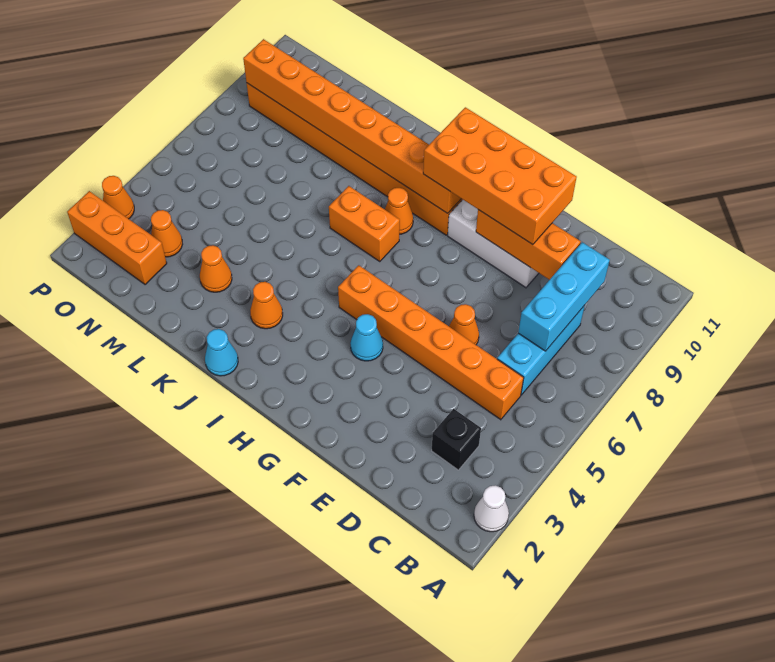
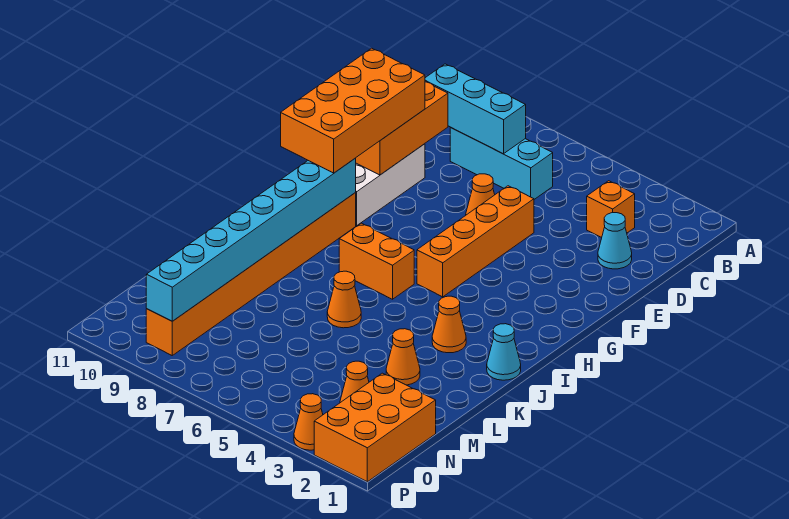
white 1x1 cone [474,485,509,532] -> none
black 1x1 brick [432,409,481,470] -> orange 1x1 brick [587,181,635,238]
orange 1x6 brick [338,265,524,420] -> orange 1x4 brick [417,186,534,297]
cyan 1x1 cone [350,314,383,361] -> cyan 1x1 cone moved to [598,213,632,269]
orange 1x8 brick [243,39,461,213] -> cyan 1x8 brick [146,158,356,321]
orange 1x2 brick [329,186,400,262] -> orange 1x2 brick turned to [339,223,414,299]
orange 1x1 cone [385,188,413,234] -> orange 1x1 cone moved to [327,271,361,328]
orange 1x3 brick [67,191,167,285] -> orange 2x3 brick [314,373,436,482]

